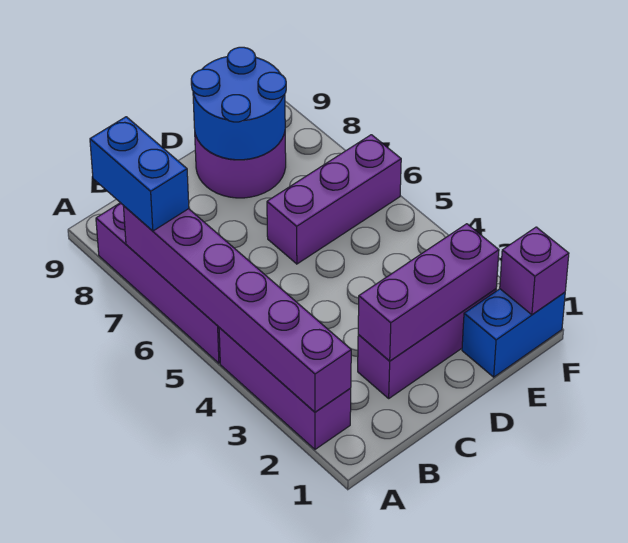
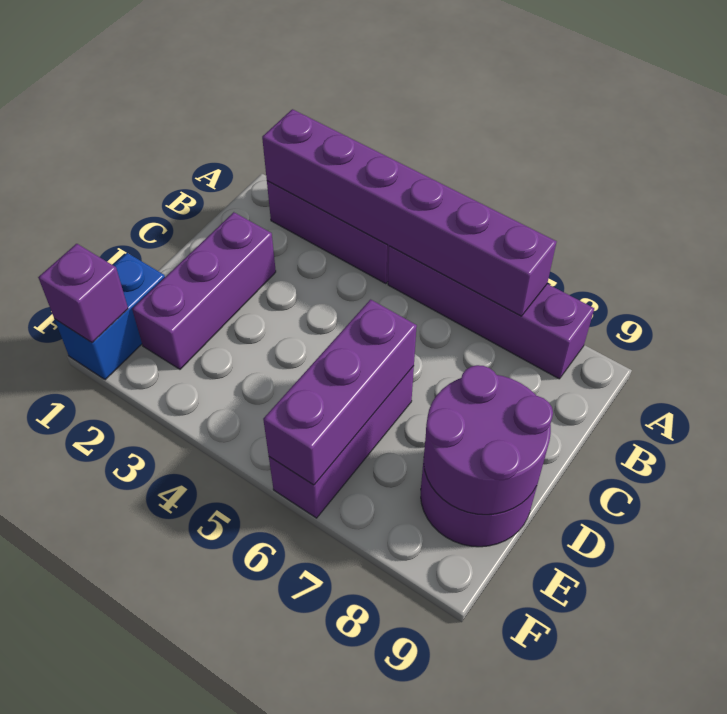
blue 1x2 brick [90,117,189,231] -> none
purple 1x3 brick [358,224,499,361] -> purple 1x3 brick moved to [263,300,417,485]
blue 2x2 round brick [191,47,286,160] -> purple 2x2 round brick [424,365,553,515]

